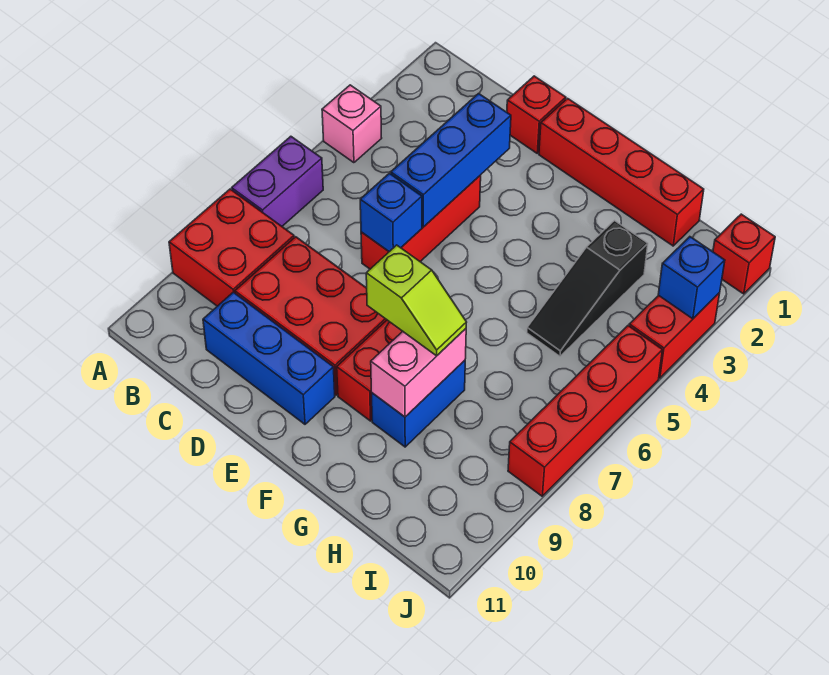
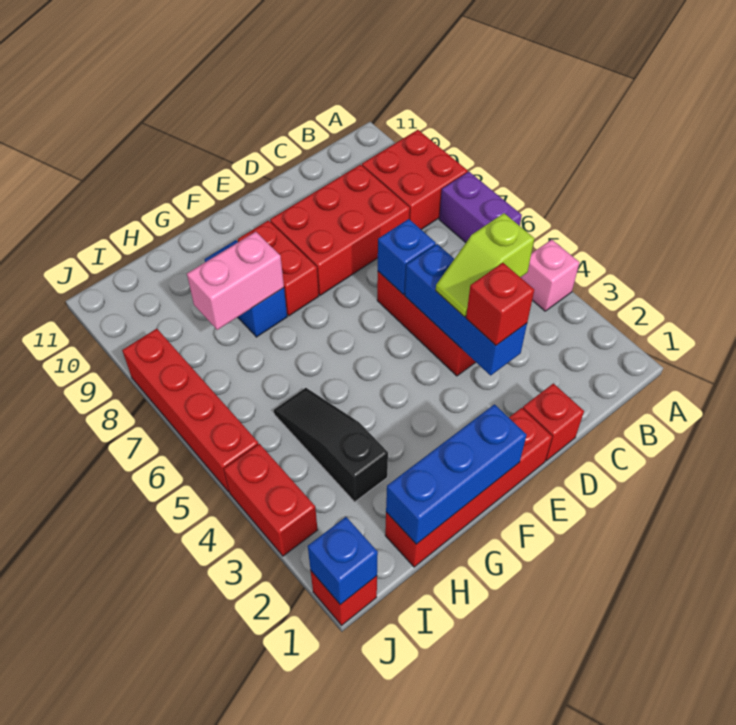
blue 1x3 brick [203,292,335,424] -> blue 1x3 brick moved to [386,404,527,544]
none -> red 1x1 brick [466,263,534,345]
lime 1x2 slope [366,245,467,356] -> lime 1x2 slope moved to [436,213,534,317]
pink 1x2 brick [371,329,466,417] -> pink 1x2 brick turned to [187,232,284,330]
blue 1x1 brick [658,237,725,319] -> blue 1x1 brick moved to [308,517,378,605]

